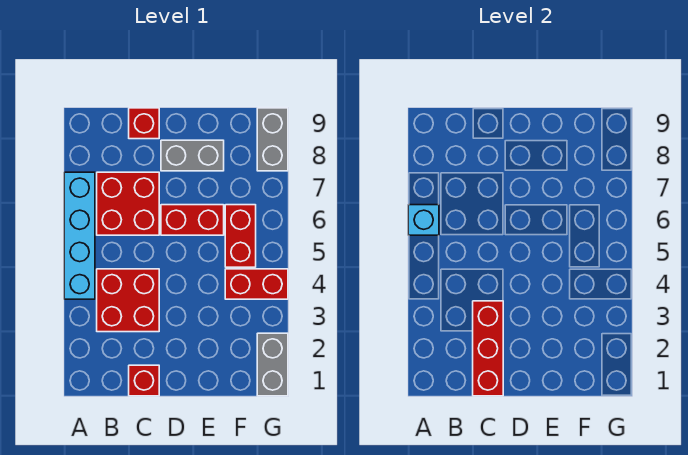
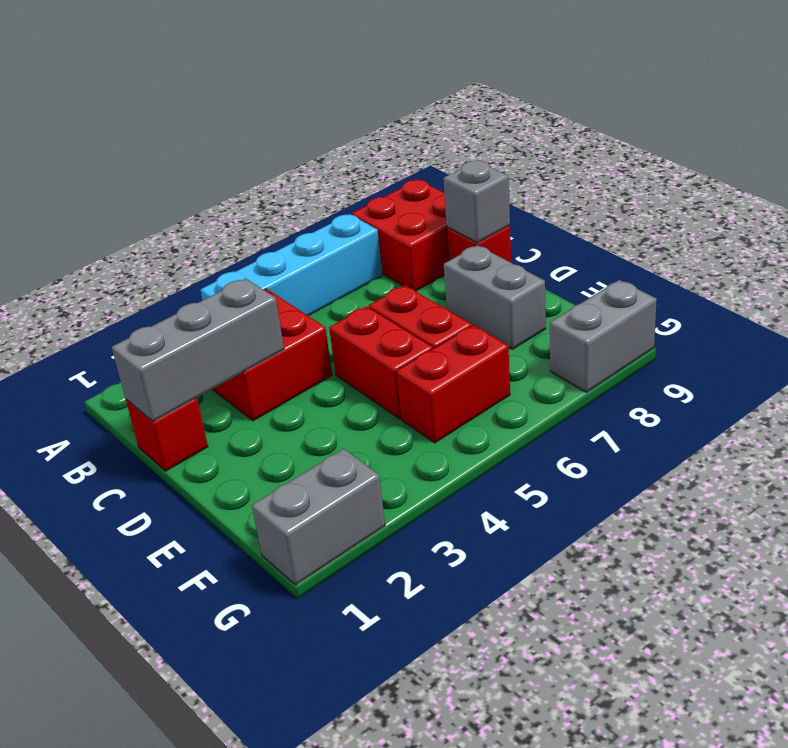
cyan 1x1 brick [408,205,439,235] -> none
red 2x2 brick [97,172,159,235] -> red 2x2 brick moved to [352,180,449,291]
red 1x3 brick [473,301,503,396] -> grey 1x3 brick [112,278,284,421]
none -> grey 1x1 brick [443,161,510,243]
red 1x2 brick [225,269,288,299] -> red 1x2 brick moved to [329,306,433,419]

